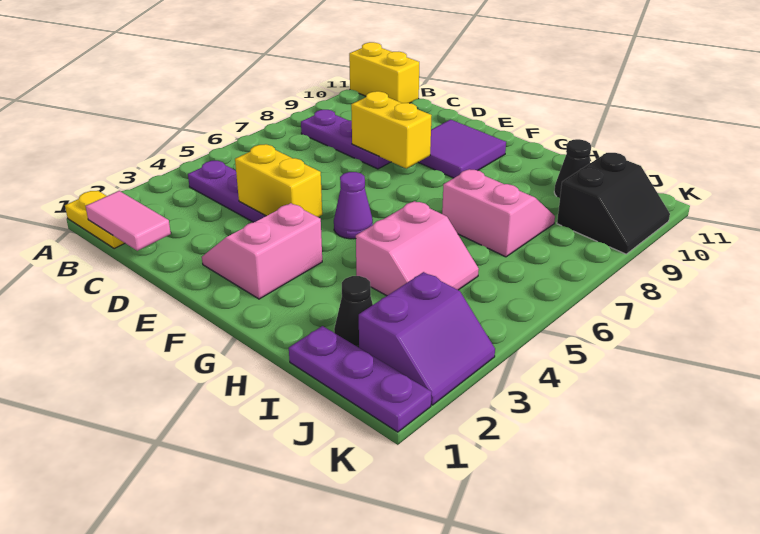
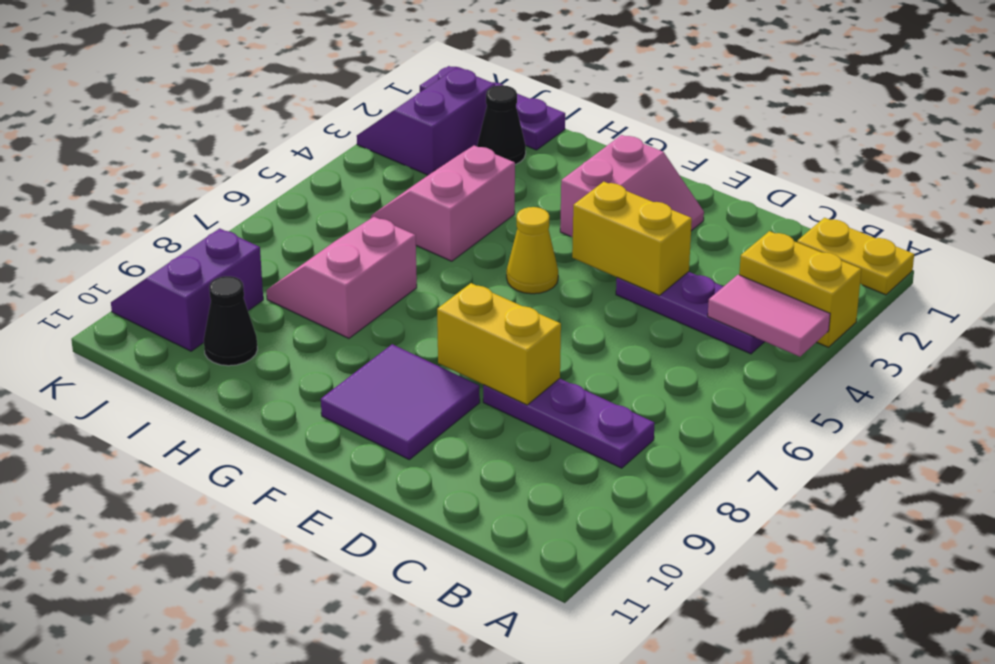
yellow 1x2 brick [349,42,419,103] -> yellow 1x2 brick moved to [739,231,861,347]
pink 1x2 tile [86,191,171,251] -> pink 1x2 tile moved to [708,275,830,357]
purple 1x1 cone [334,172,373,239] -> yellow 1x1 cone [507,207,558,294]
pink 2x2 slope [442,169,555,257] -> pink 2x2 slope turned to [266,217,417,338]
black 2x2 slope [557,153,670,254] -> purple 2x2 slope [111,228,263,351]

